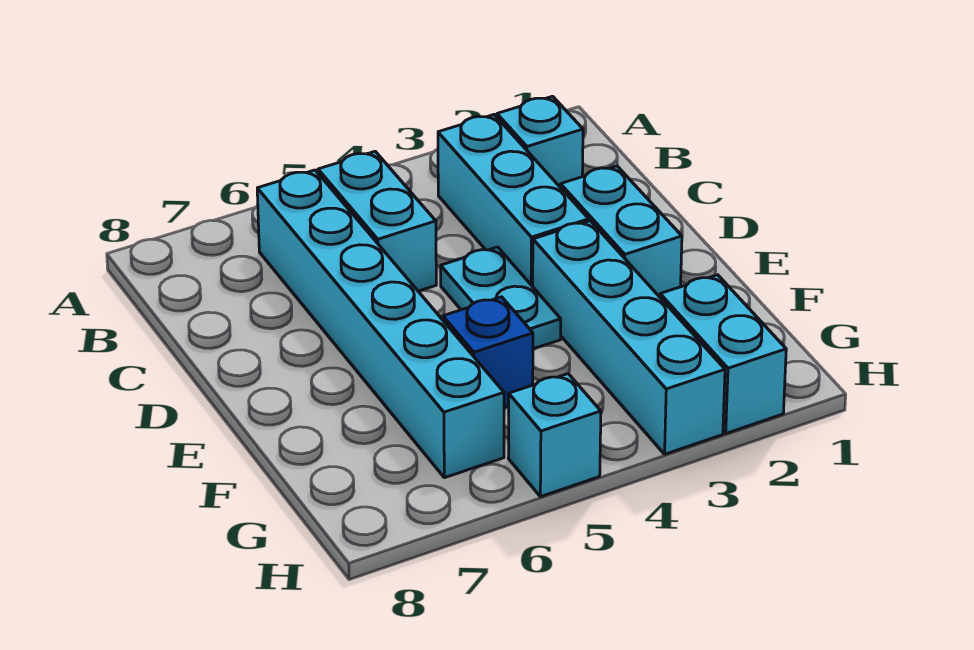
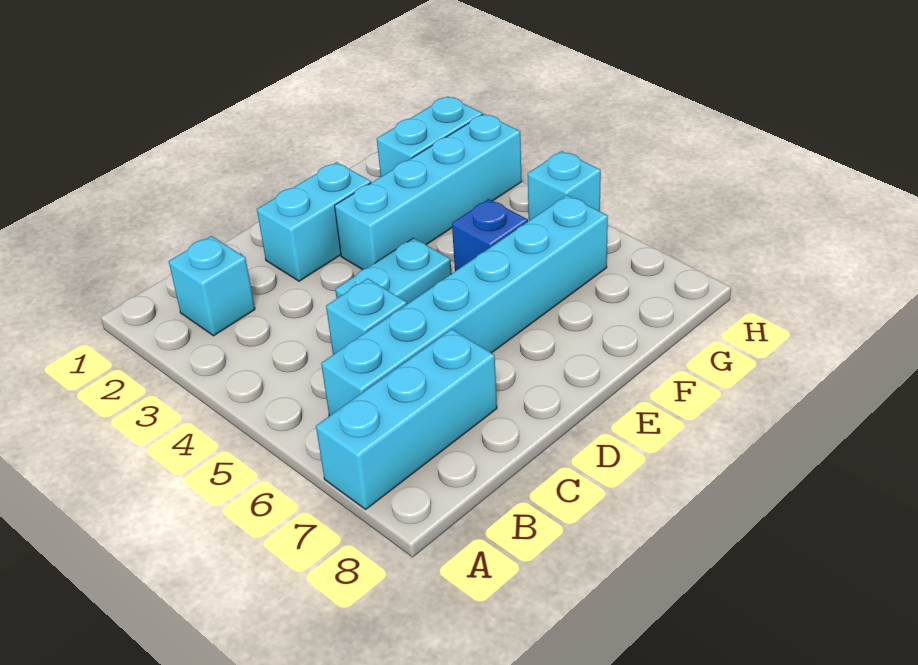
cyan 1x3 brick [438,115,589,287] -> cyan 1x3 brick moved to [316,329,497,509]
cyan 1x2 brick [318,151,436,291] -> cyan 1x1 brick [326,278,407,354]

